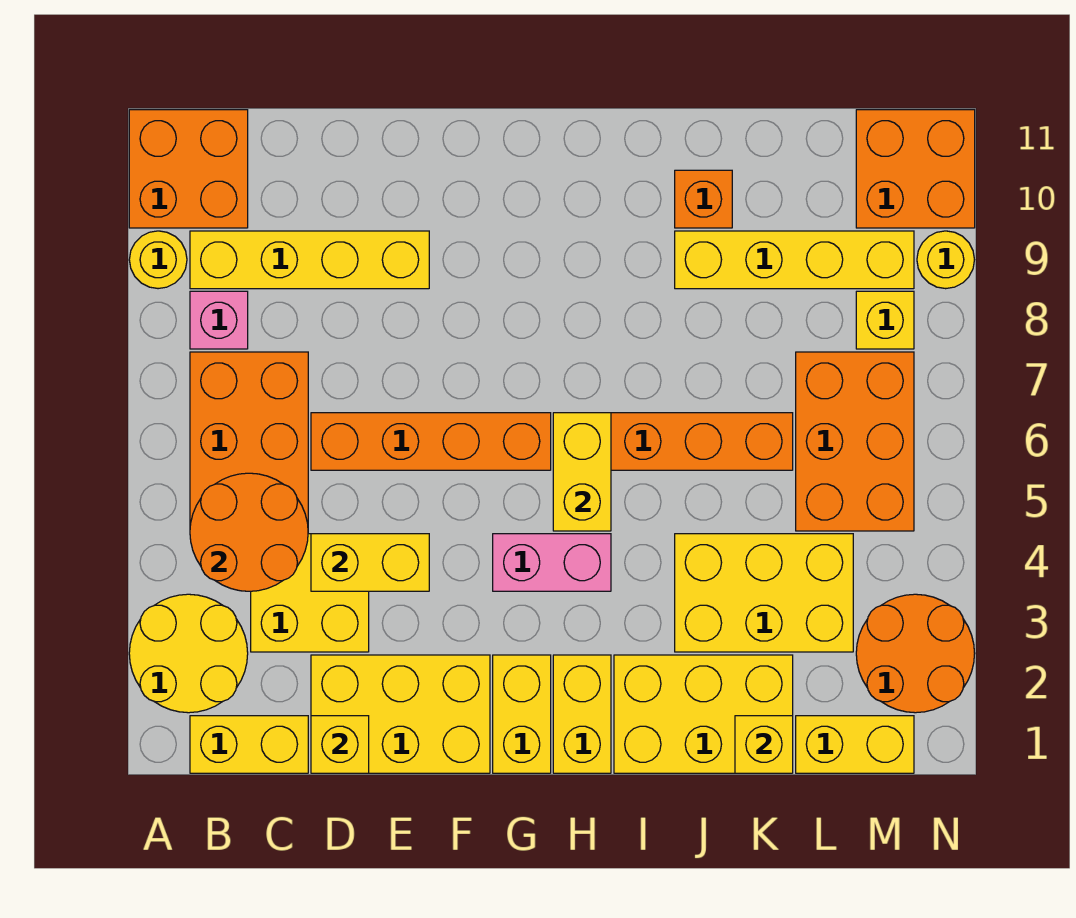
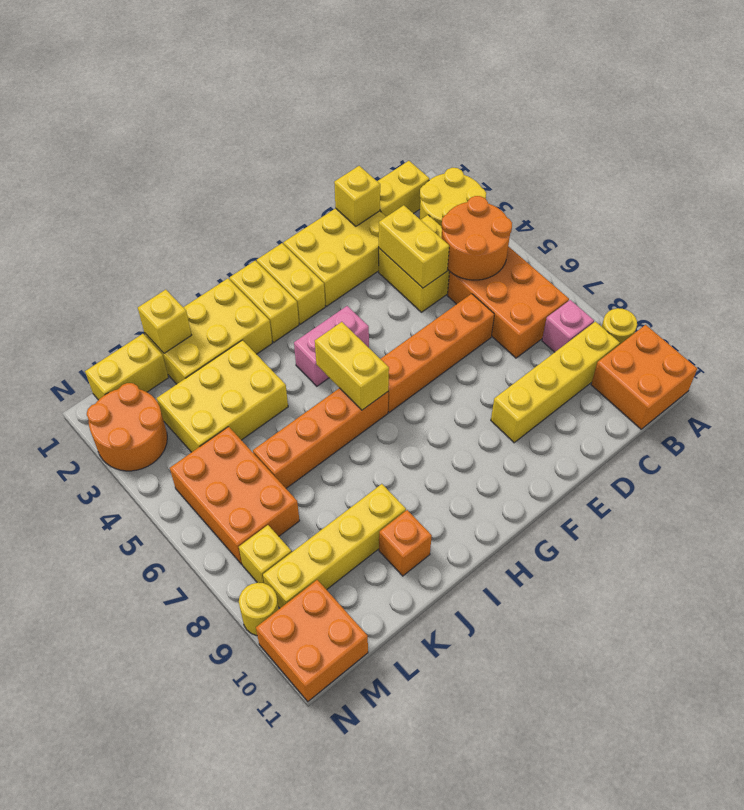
yellow 1x2 brick [311,534,429,591] -> yellow 1x2 brick turned to [379,205,449,288]

